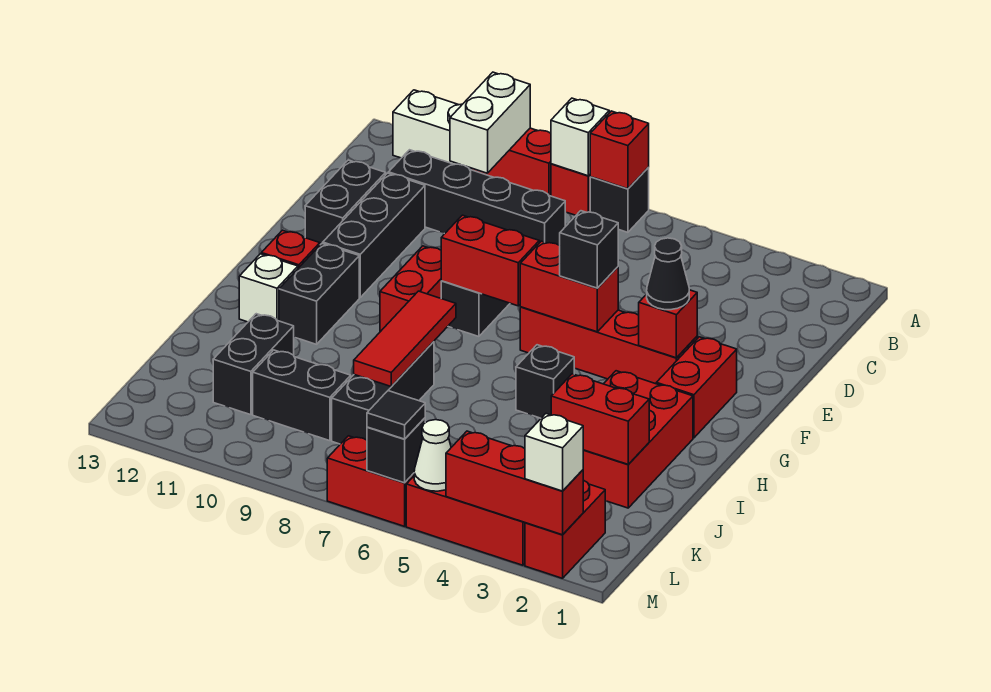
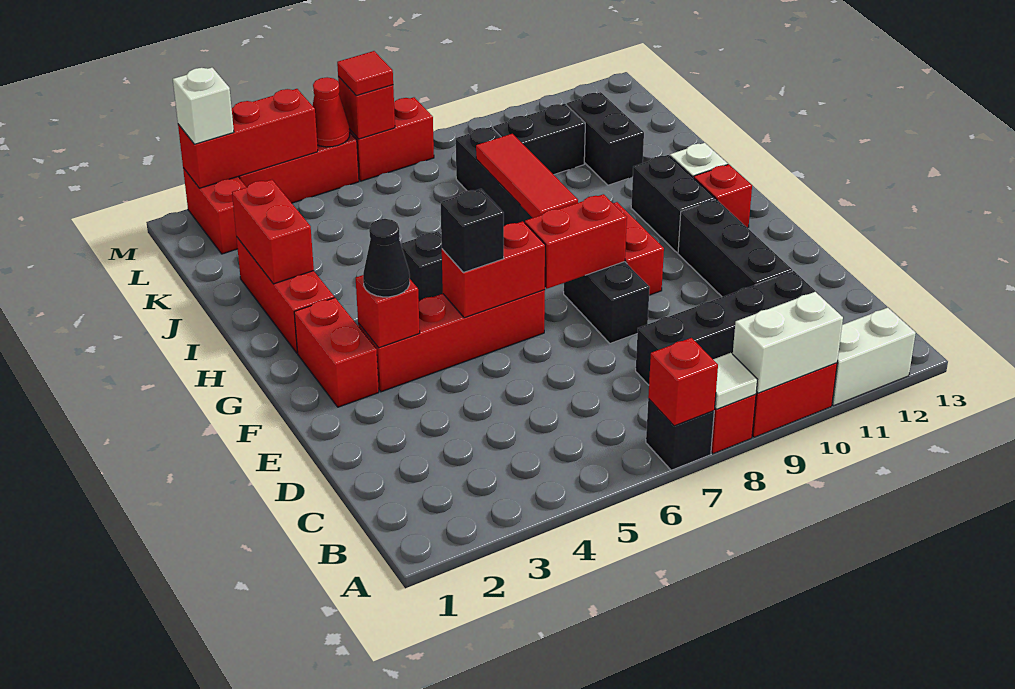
white 1x1 brick [551,98,609,176] -> white 1x1 tile [713,353,757,410]
white 1x2 brick [450,72,530,173] -> white 1x2 brick turned to [733,292,843,393]
black 1x2 brick [305,160,386,245] -> none
red 2x3 brick [583,371,693,508] -> red 1x3 brick [236,237,334,353]
red 1x2 brick [551,374,649,464] -> red 1x2 brick turned to [232,180,314,284]
white 1x1 cone [414,420,451,491] -> red 1x1 cone [313,77,350,147]
black 1x1 brick [367,418,425,483] -> red 1x1 brick [338,76,395,139]
black 1x1 tile [367,391,425,439] -> red 1x1 tile [337,51,393,96]

